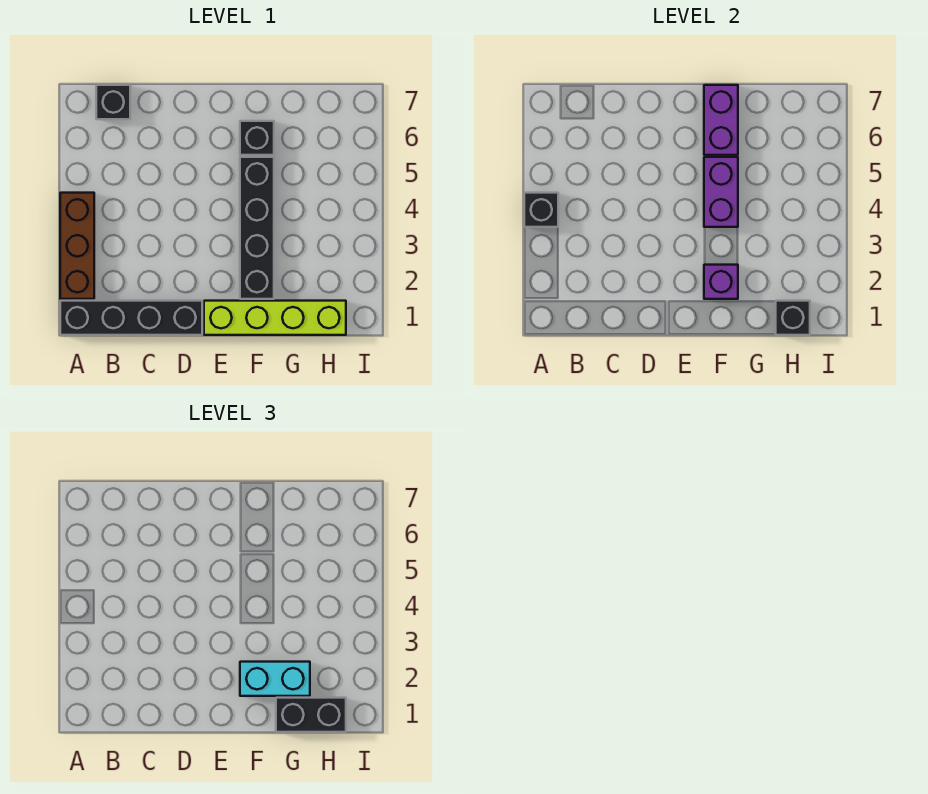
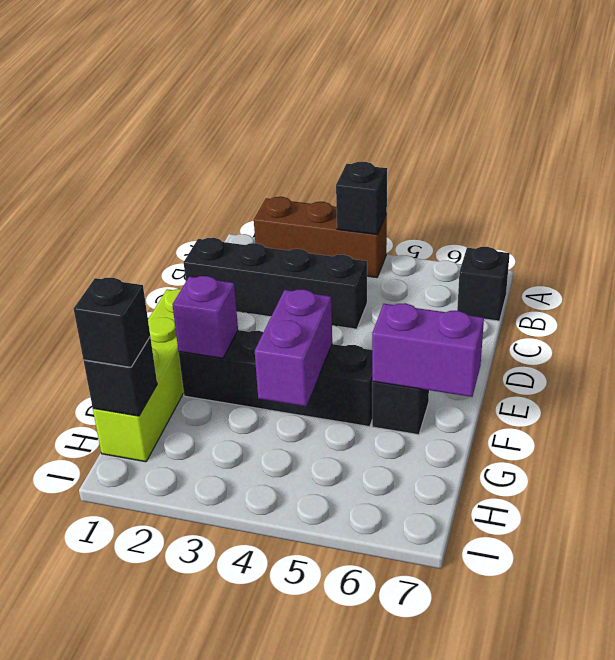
black 1x4 brick [60,301,202,335] -> black 1x4 brick turned to [184,238,367,329]
cyan 1x2 brick [240,662,310,696] -> none
purple 1x2 brick [704,157,738,227] -> purple 1x2 brick turned to [255,289,332,406]
black 1x2 brick [276,698,346,732] -> black 1x1 brick [74,278,150,367]

